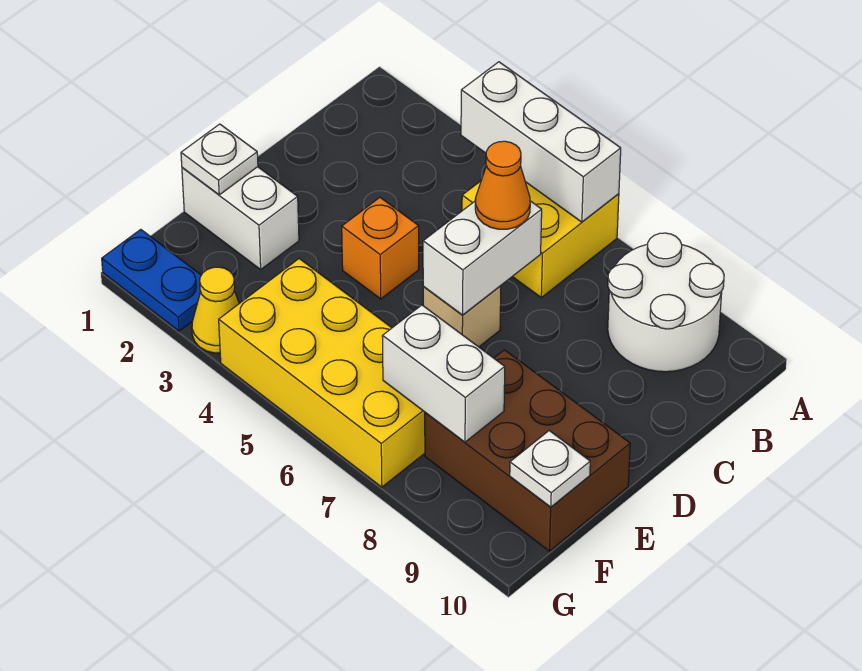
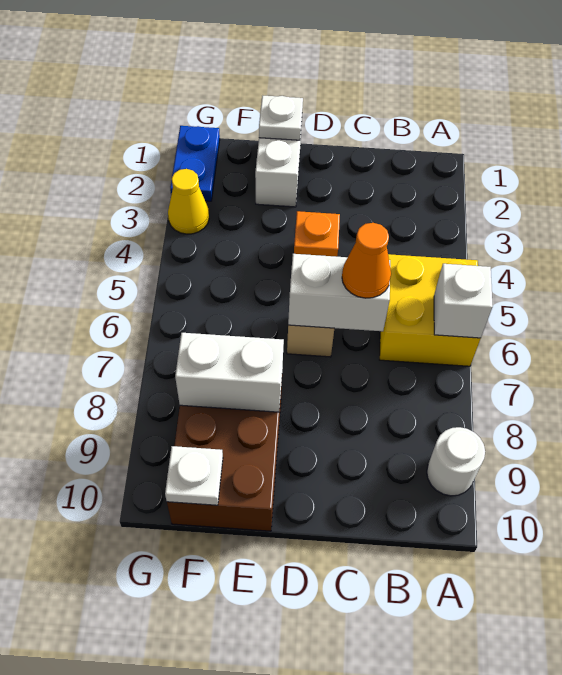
white 1x3 brick [461,62,621,222] -> white 1x1 brick [434,264,493,338]
white 2x2 round brick [608,233,724,372] -> white 1x1 round brick [427,427,485,496]
yellow 2x4 brick [219,259,425,487] -> none
white 1x2 brick [382,305,505,442] -> white 1x2 brick turned to [175,333,284,412]

